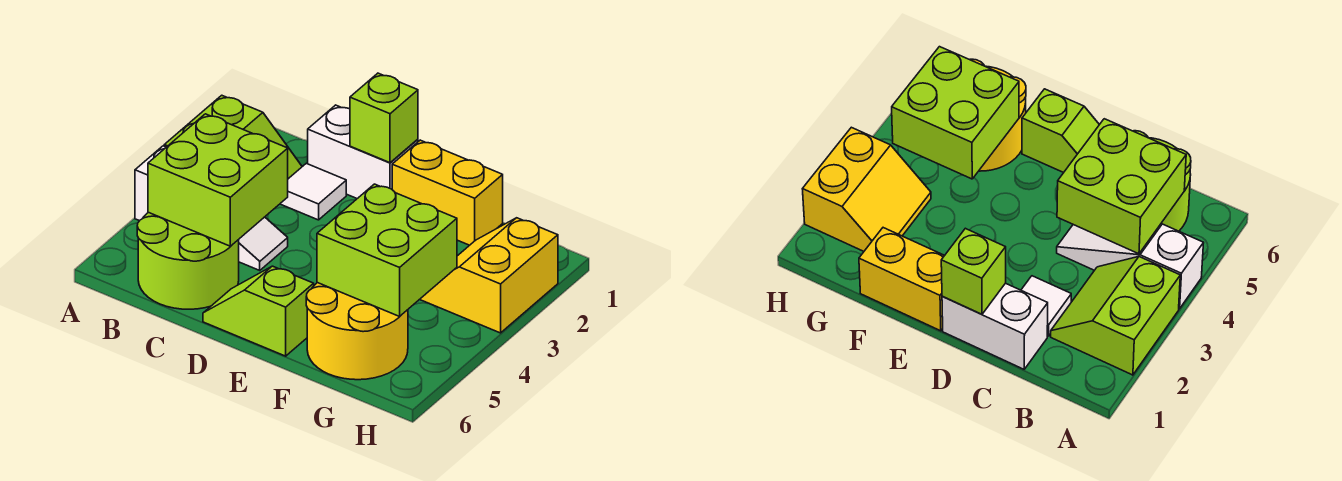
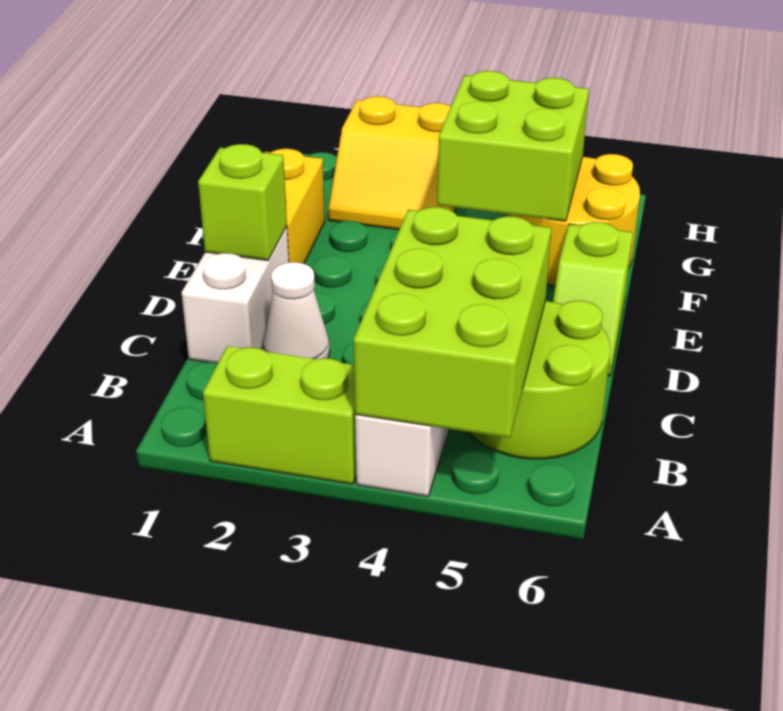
lime 2x2 brick [148,114,288,246] -> lime 2x3 brick [354,207,551,438]
white 1x1 tile [280,163,346,220] -> white 1x1 cone [263,262,330,359]

